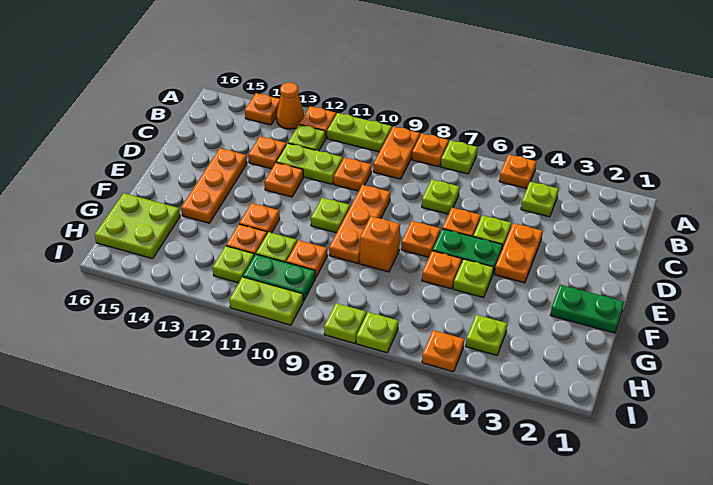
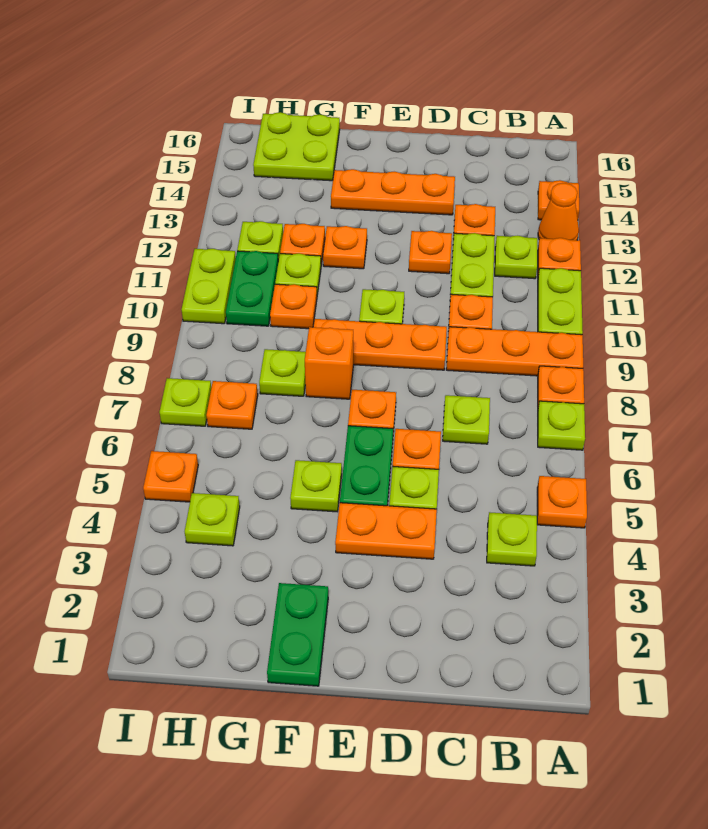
orange 1x2 plate [373,127,420,179] -> orange 1x3 plate [446,327,583,376]
orange 1x1 plate [422,251,462,289] -> orange 1x1 plate moved to [206,381,258,429]
lime 1x1 plate [324,303,366,343] -> lime 1x1 plate moved to [259,349,306,396]

